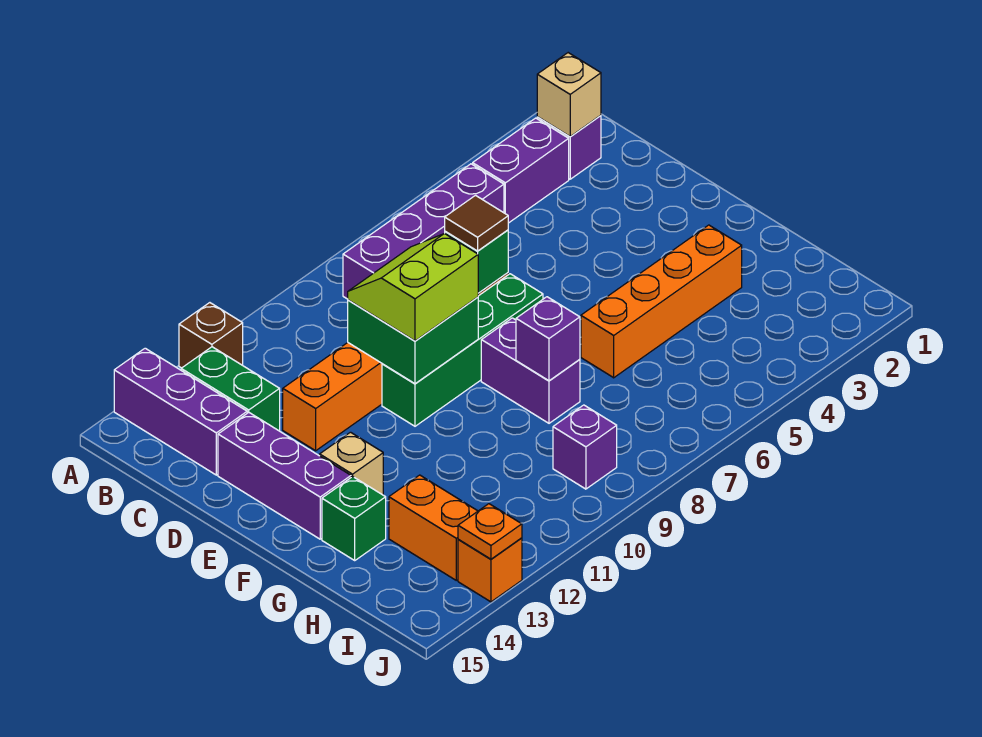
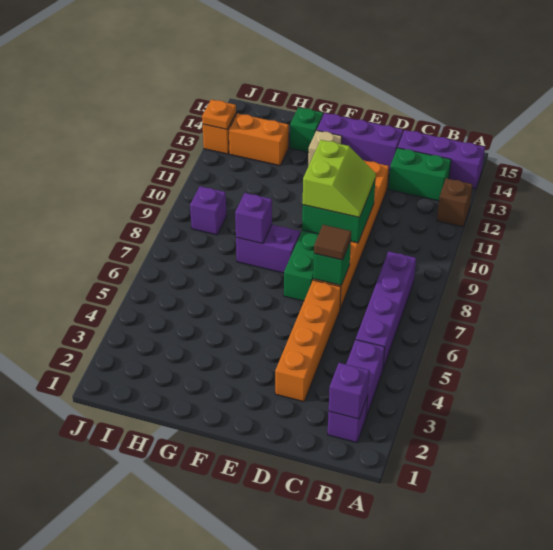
tan 1x1 brick [537,53,601,137] -> purple 1x1 brick [329,363,369,419]
orange 1x4 brick [581,225,742,378] -> orange 1x4 brick moved to [275,280,341,402]

